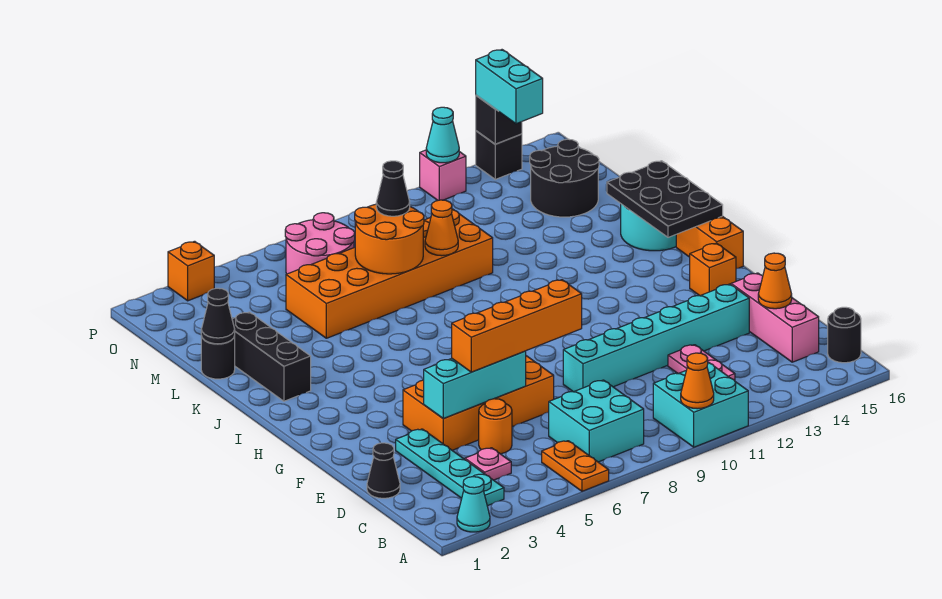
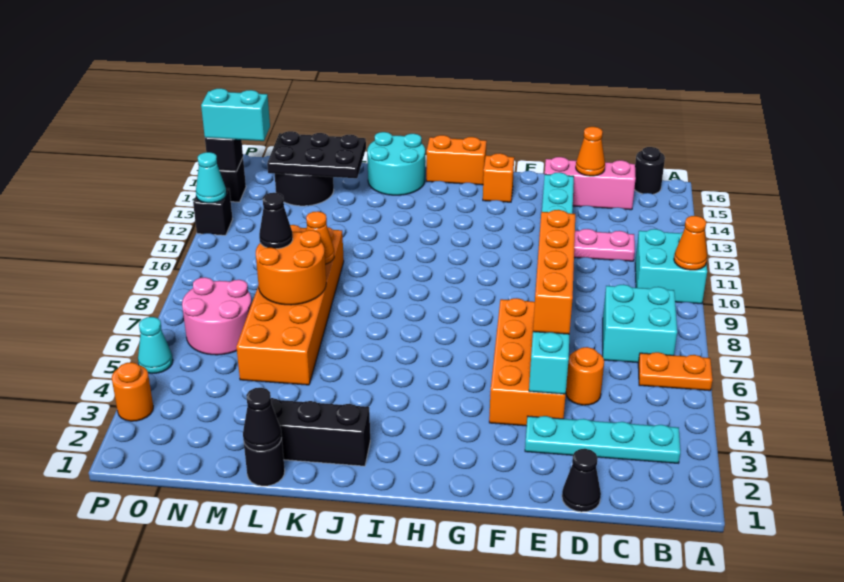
cyan 1x1 cone [457,477,490,532] -> cyan 1x1 cone moved to [138,317,173,373]
pink 1x1 plate [465,448,511,480] -> none
black 2x3 plate [607,161,723,237] -> black 2x3 plate moved to [267,131,366,178]
orange 1x1 brick [168,241,214,301] -> orange 1x1 round brick [112,362,153,421]
pink 1x1 brick [420,150,466,200] -> black 1x1 brick [193,188,232,235]

